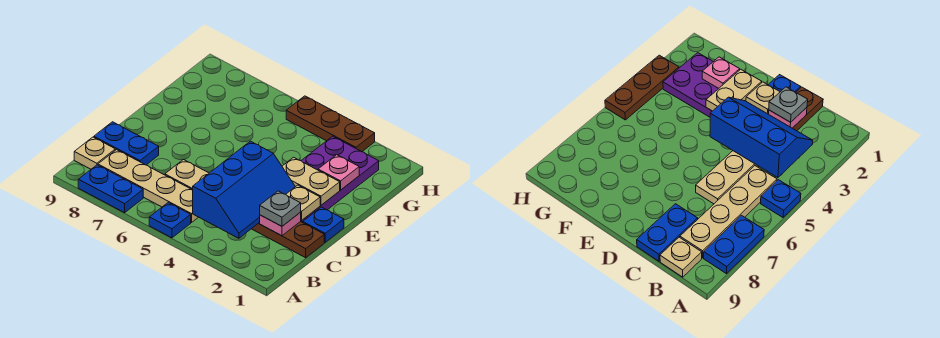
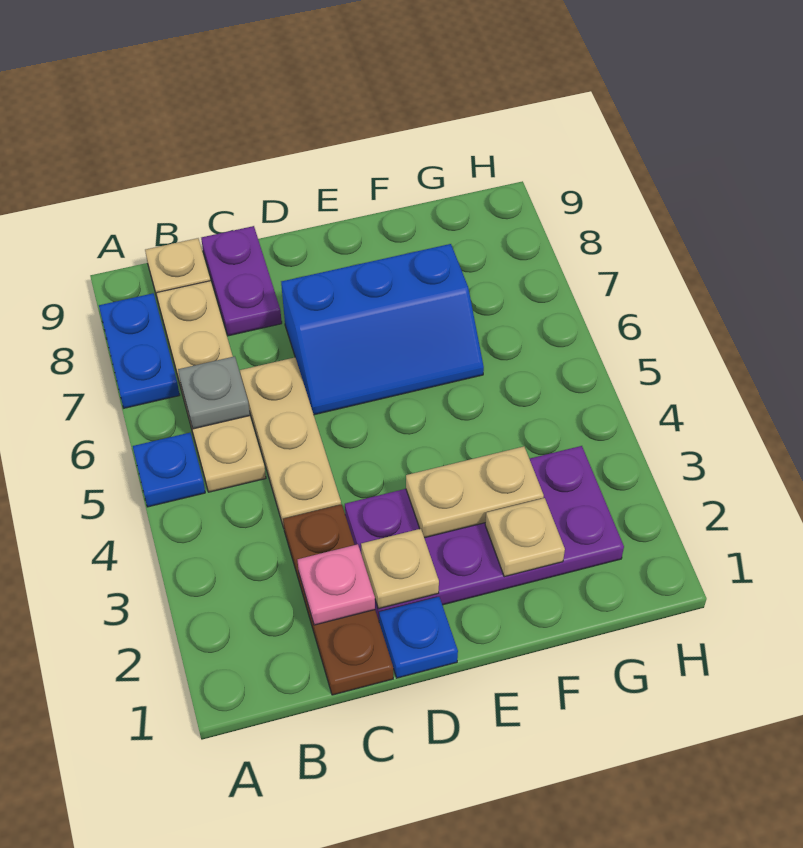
blue 2x3 slope [193,141,295,238] -> blue 2x3 slope moved to [281,244,484,415]
grey 1x1 plate [260,191,301,226] -> grey 1x1 plate moved to [178,356,250,429]
blue 1x2 plate [94,122,159,165] -> purple 1x2 plate [201,226,282,336]
tan 1x2 plate [282,157,340,205] -> tan 1x2 plate turned to [406,447,544,538]
pink 1x1 plate [318,155,359,190] -> tan 1x1 plate [485,498,565,577]
brown 1x3 plate [286,96,375,152] -> none

